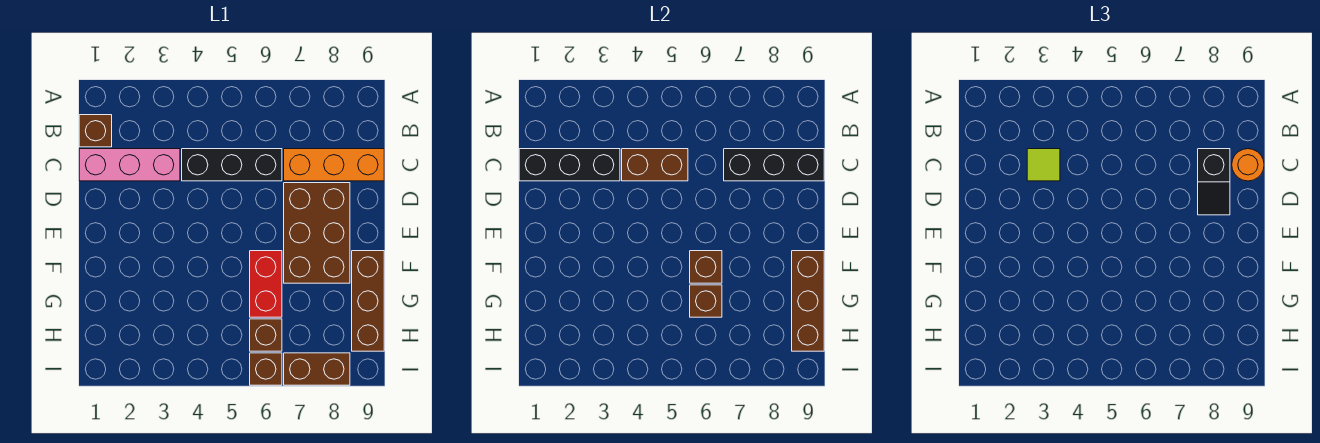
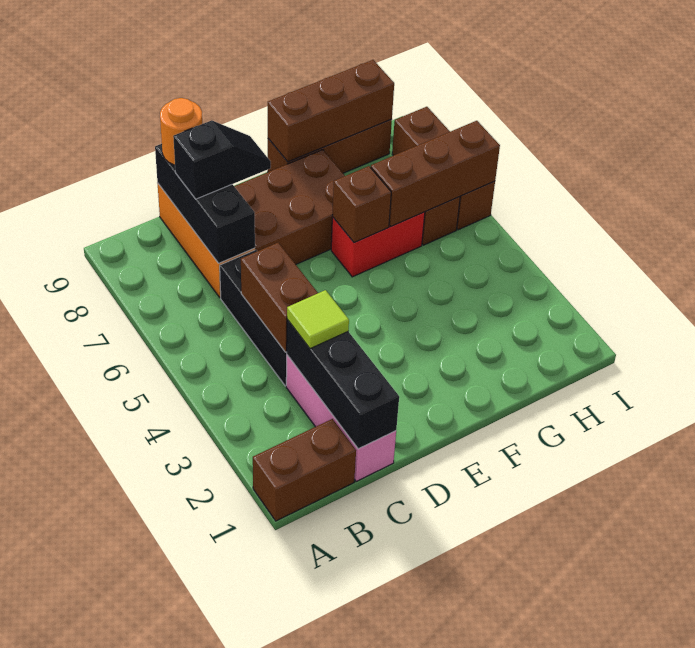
brown 1x1 brick [79,115,112,147] -> brown 1x2 brick [253,419,356,521]
brown 1x1 brick [690,285,722,317] -> brown 1x3 brick [371,121,500,226]

